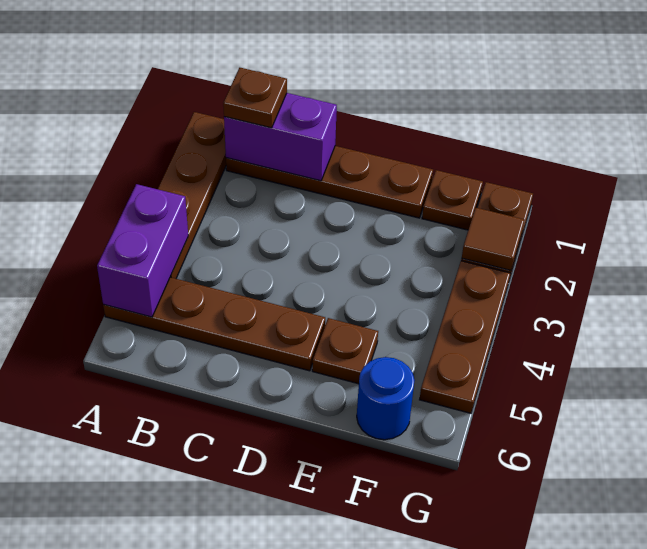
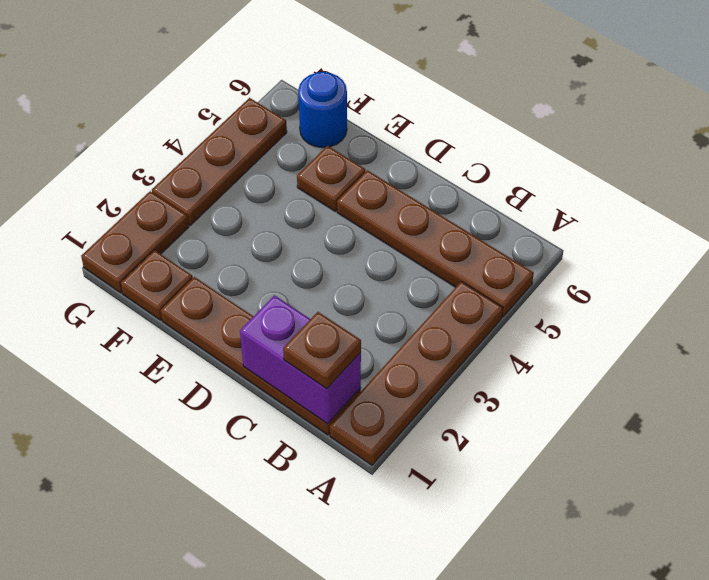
purple 1x2 brick [97,184,188,317] -> none
brown 1x1 tile [462,208,524,270] -> none

